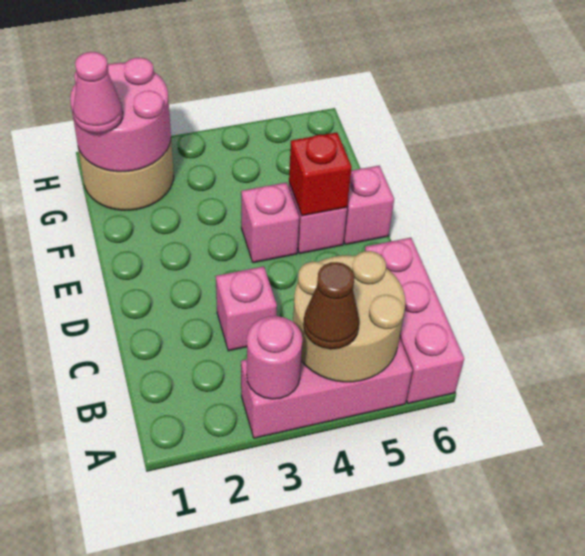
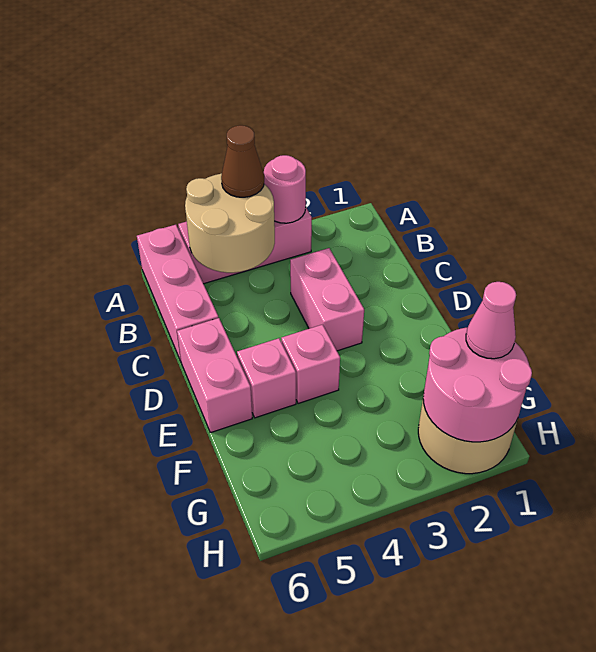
pink 1x1 brick [216,266,277,351] -> pink 1x2 brick [290,248,364,351]
red 1x1 brick [289,132,352,216] -> none
pink 1x1 brick [344,166,394,245] -> pink 1x2 brick [177,318,252,433]

